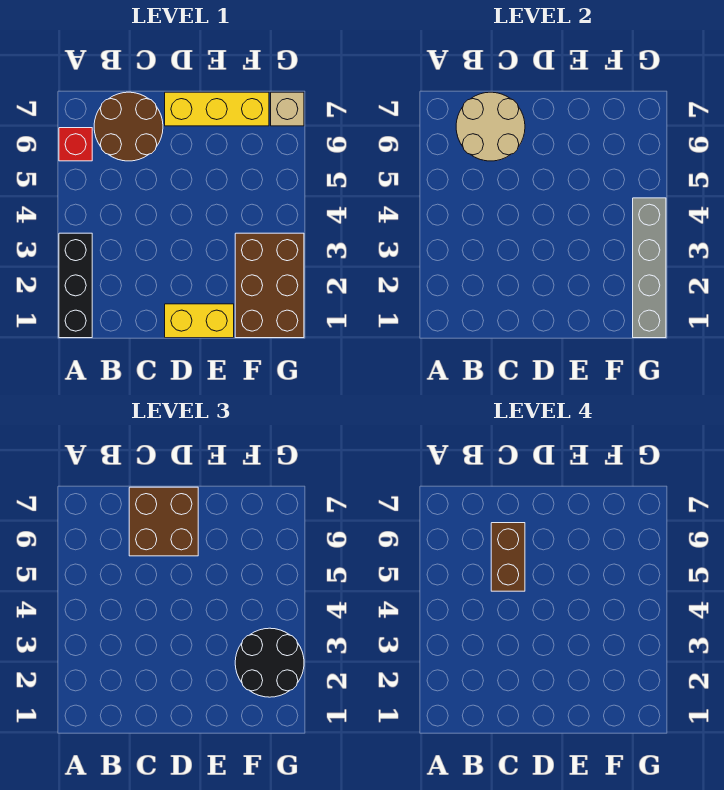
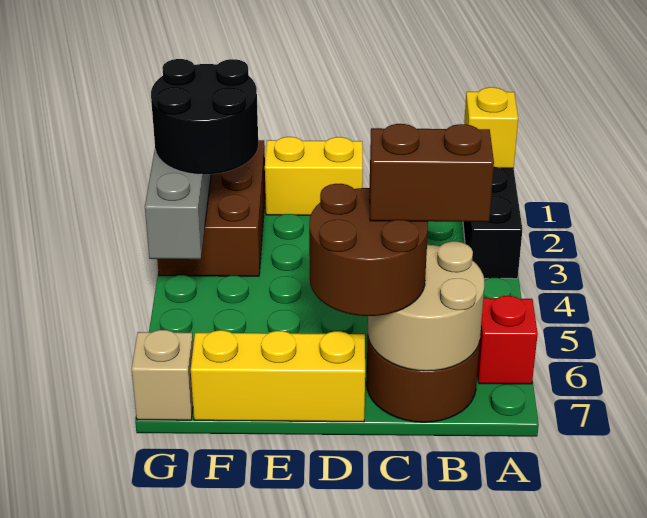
none -> yellow 1x1 brick [464,87,518,168]
brown 1x2 brick [491,523,525,591] -> brown 1x2 brick turned to [370,124,494,222]
brown 2x2 brick [129,487,198,556] -> brown 2x2 round brick [309,184,428,316]

